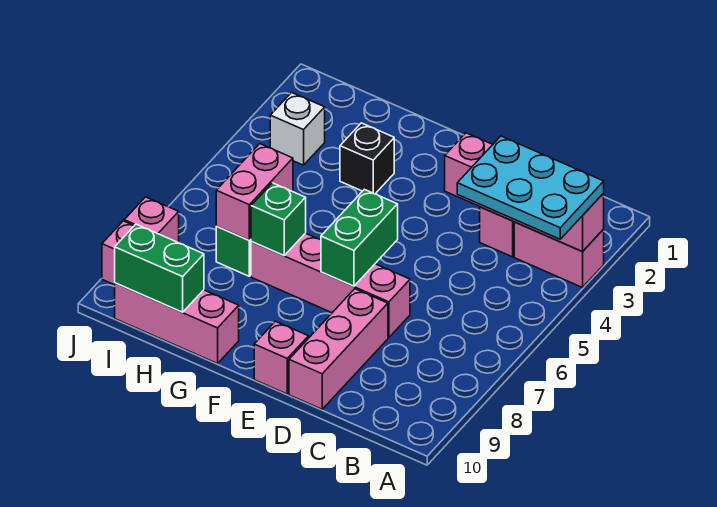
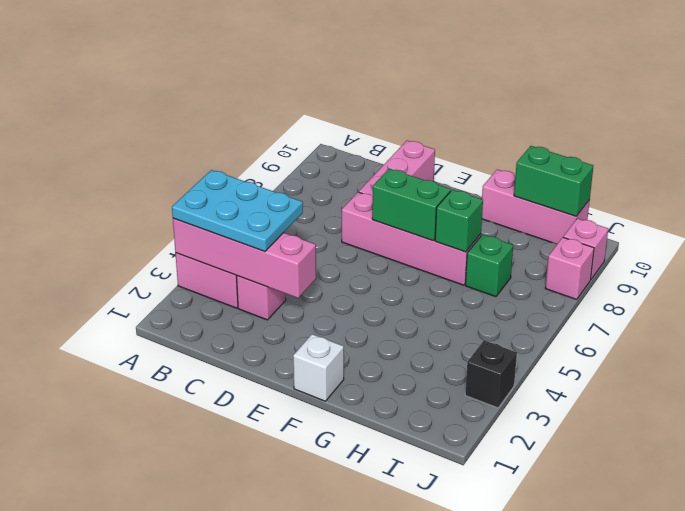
green 1x2 brick [321,189,398,286] -> green 1x2 brick turned to [372,169,451,241]
pink 1x1 brick [254,321,309,394] -> none
black 1x1 brick [340,123,394,194] -> black 1x1 brick moved to [465,341,517,408]
pink 1x2 brick [216,144,293,240] -> none
white 1x1 brick [270,92,325,165] -> white 1x1 brick moved to [293,334,344,401]

